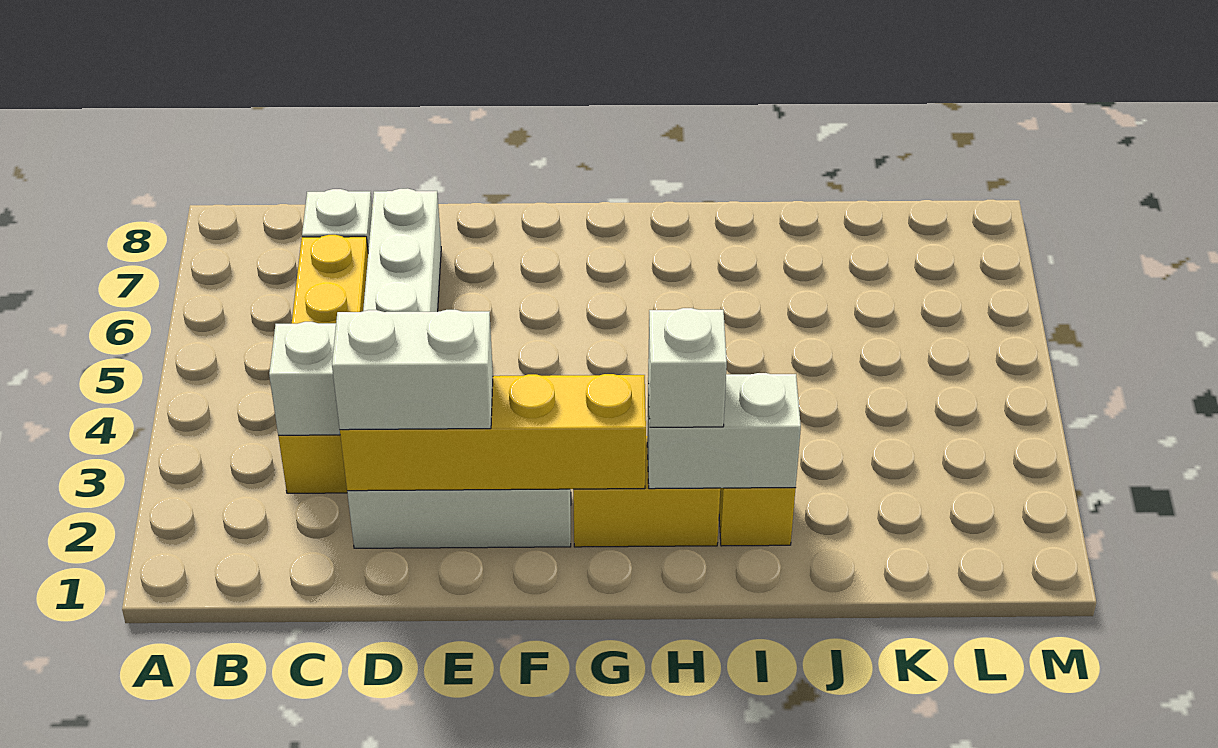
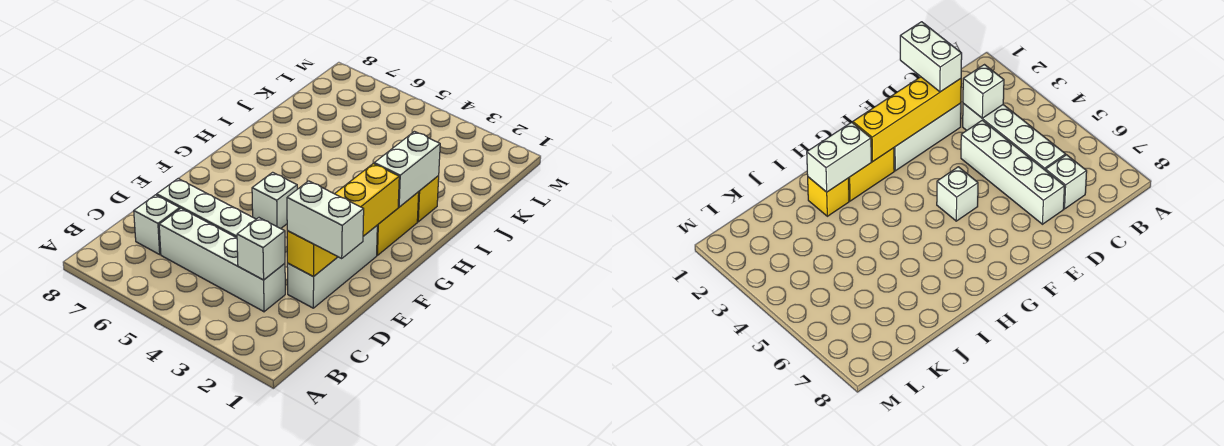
yellow 1x4 brick [278,235,368,493] -> white 1x4 brick [159,208,285,312]
white 1x2 brick [332,310,493,430] -> white 1x2 brick turned to [287,181,364,258]
white 1x1 brick [648,308,727,427] -> white 1x1 brick moved to [252,172,297,229]

